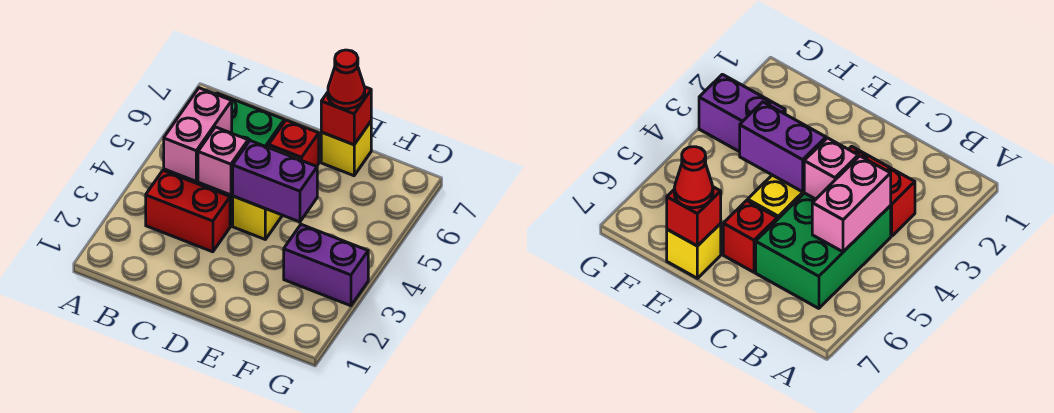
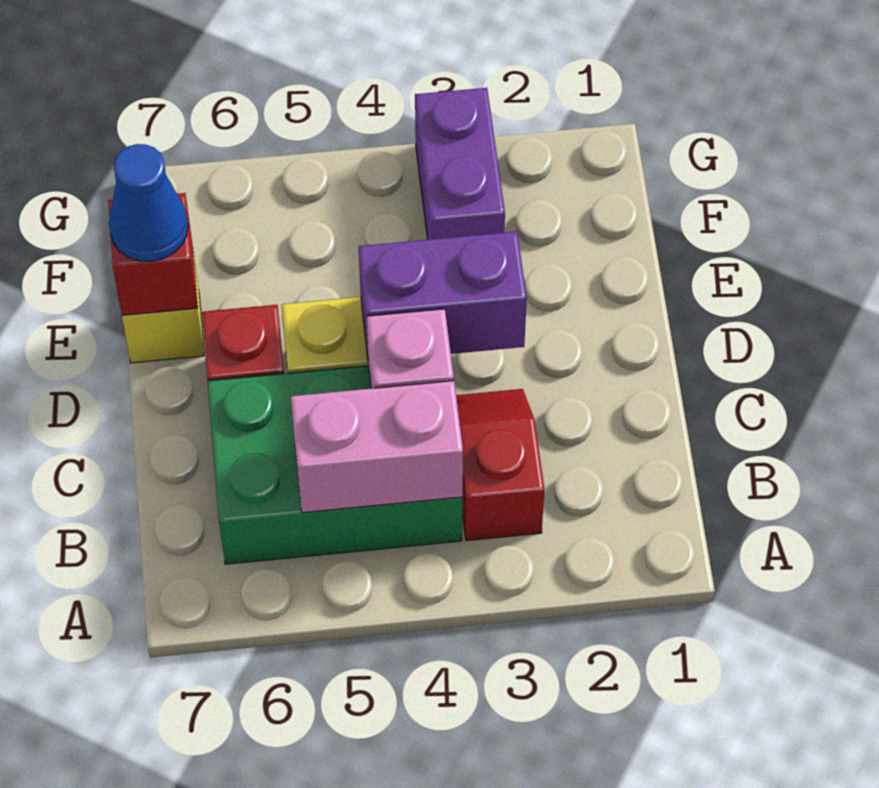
red 1x2 brick [146,170,230,252] -> red 1x2 slope [456,389,544,541]
purple 1x2 brick [233,141,317,222] -> purple 1x2 brick turned to [358,231,527,356]
red 1x1 cone [328,50,365,109] -> blue 1x1 cone [109,144,188,261]

